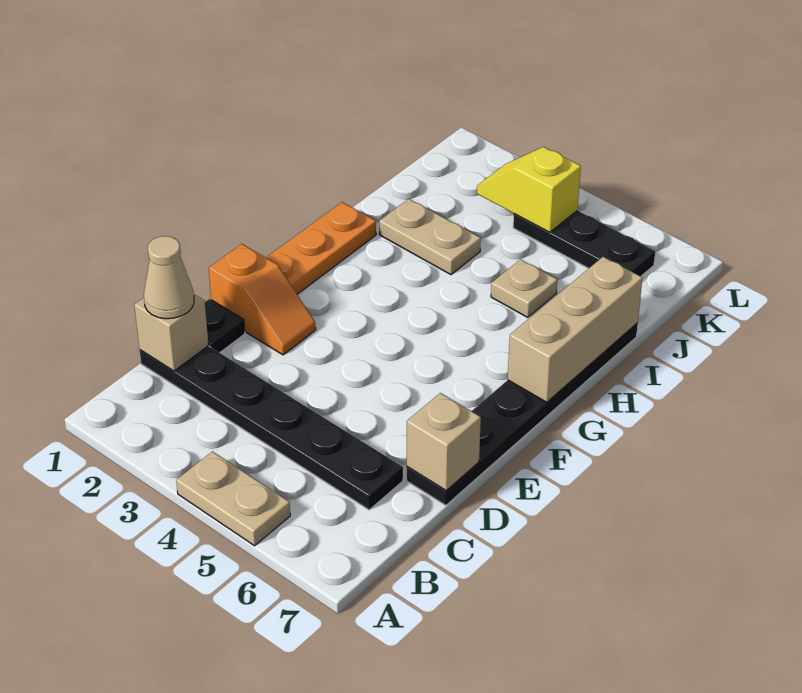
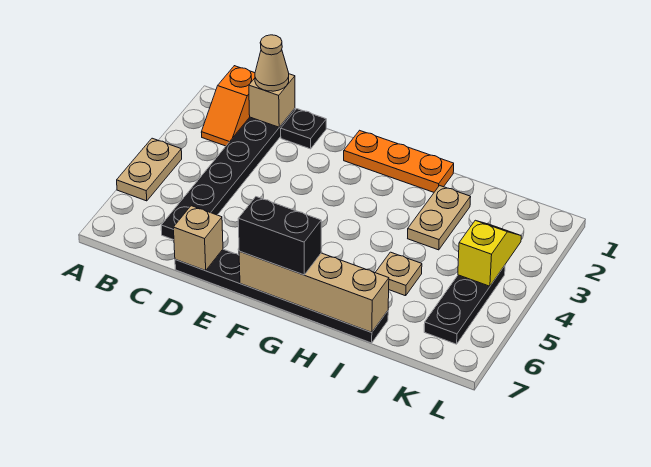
orange 1x2 slope [209,244,316,355] -> orange 1x2 slope moved to [201,66,255,146]
none -> black 1x2 brick [238,197,321,275]
tan 1x3 brick [508,257,642,402] -> tan 1x4 brick [239,251,389,332]

